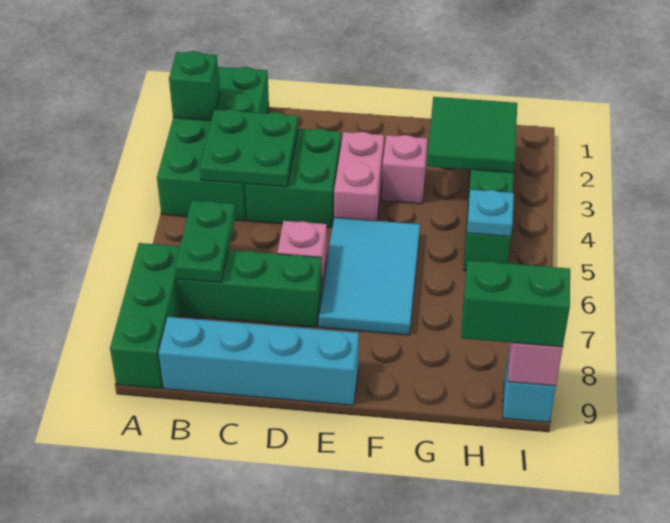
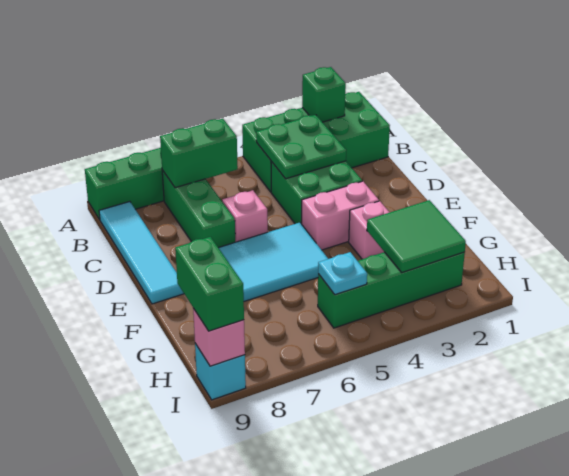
green 1x2 plate [175,201,236,282] -> green 1x2 brick [160,119,238,188]
cyan 1x4 brick [159,317,359,405] -> cyan 1x4 tile [99,201,184,304]

